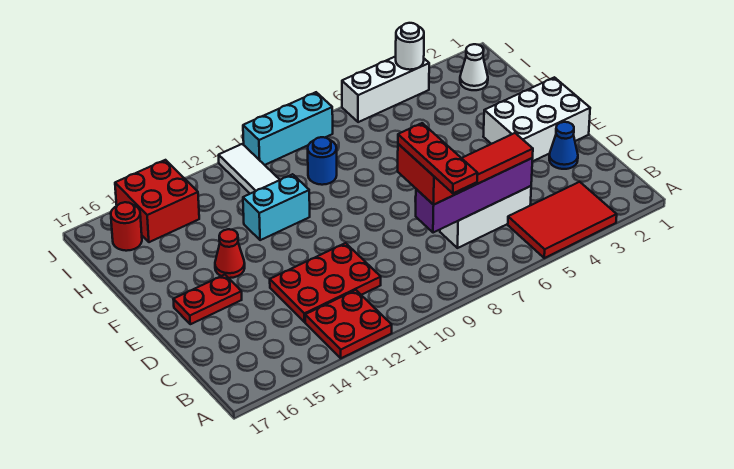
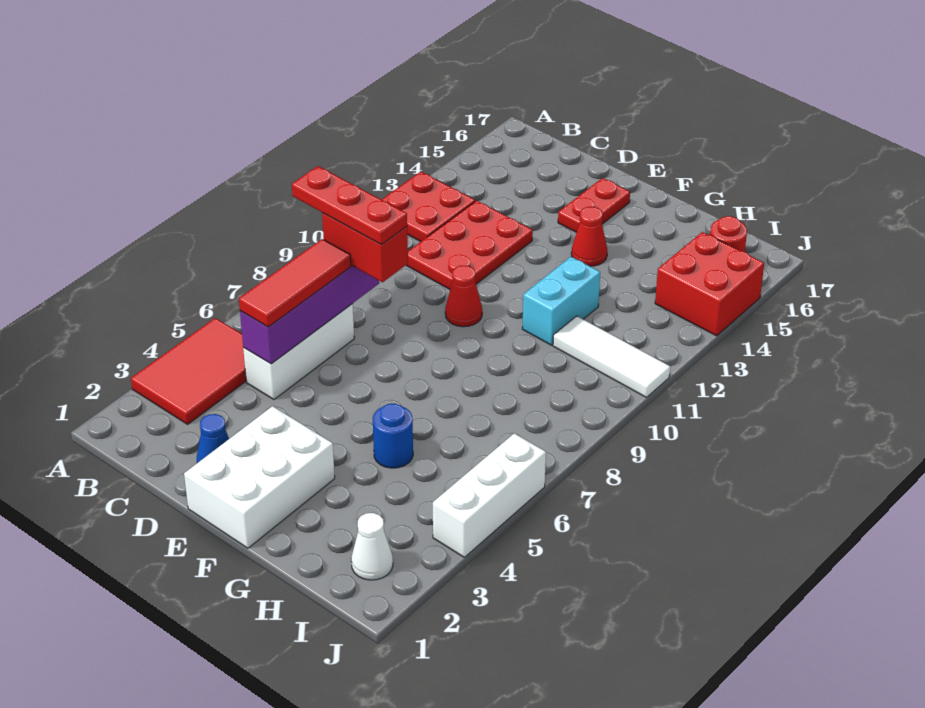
none -> red 1x1 cone [445,266,482,327]
blue 1x1 round brick [308,137,337,185] -> blue 1x1 round brick moved to [373,404,413,468]
white 1x1 round brick [396,23,424,70] -> none
cyan 1x3 brick [243,92,333,165] -> none

